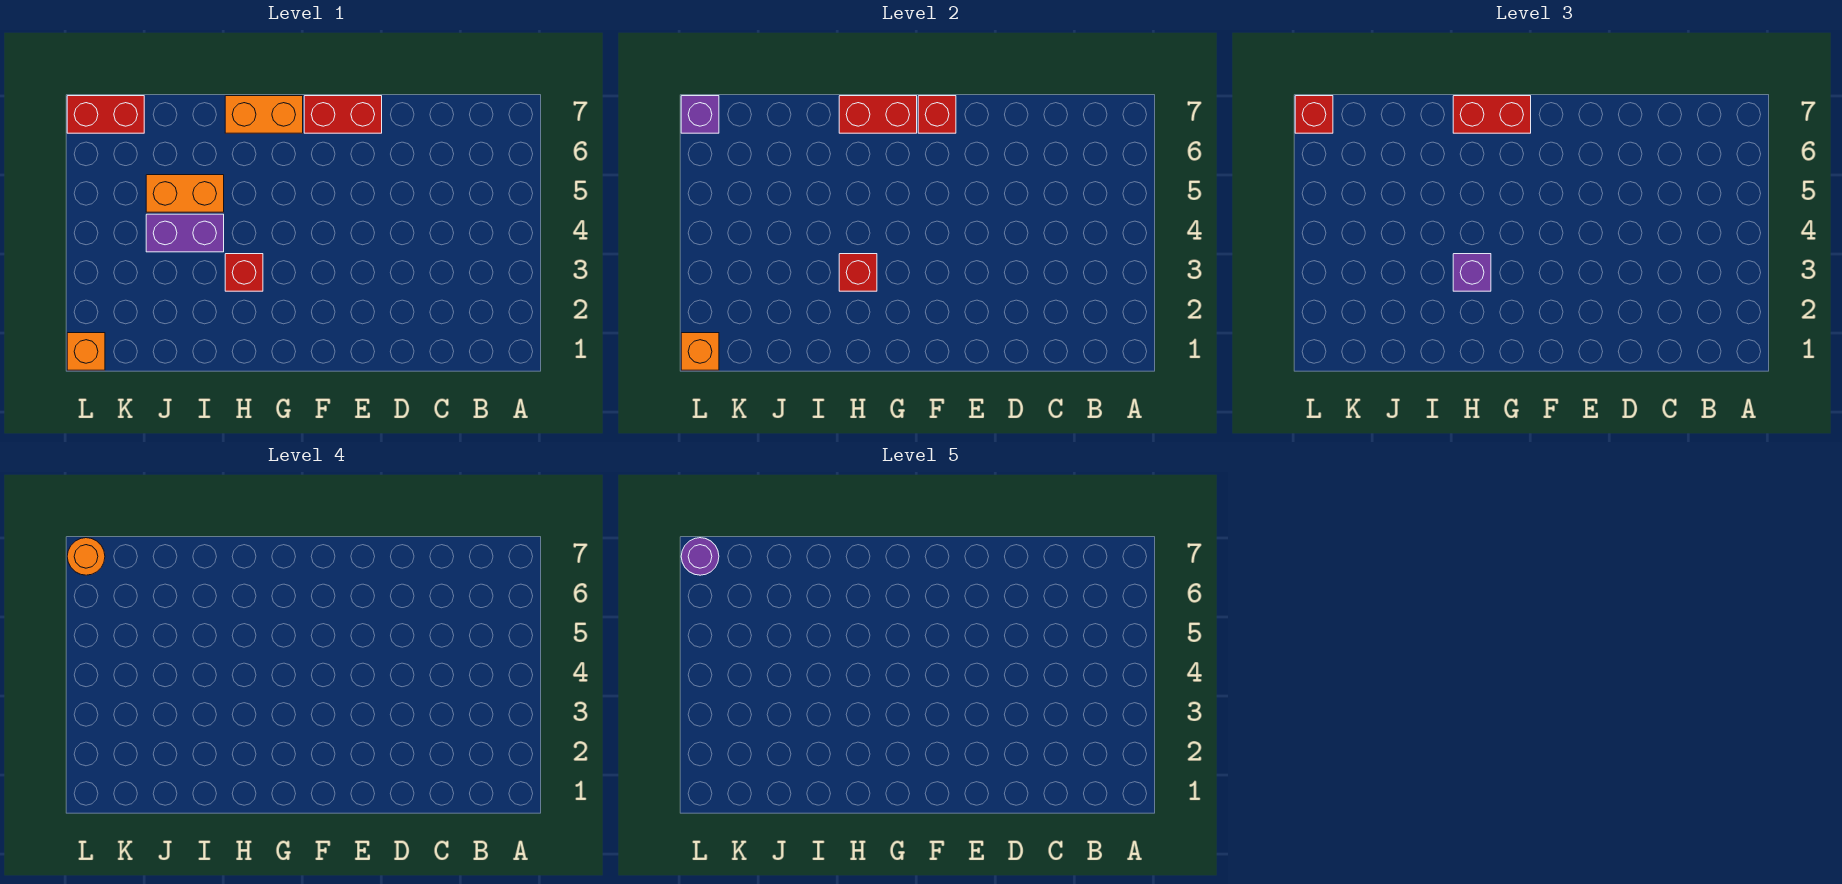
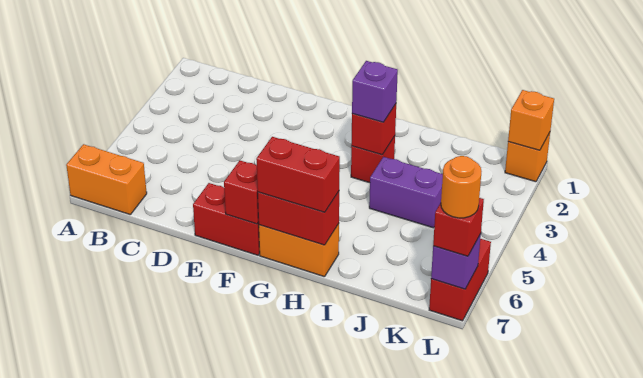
orange 1x2 brick [146,175,224,212] -> orange 1x2 brick moved to [66,144,147,214]
red 1x2 brick [67,96,144,133] -> red 1x2 brick turned to [429,239,491,321]
purple 1x1 round brick [681,538,719,575] -> none

